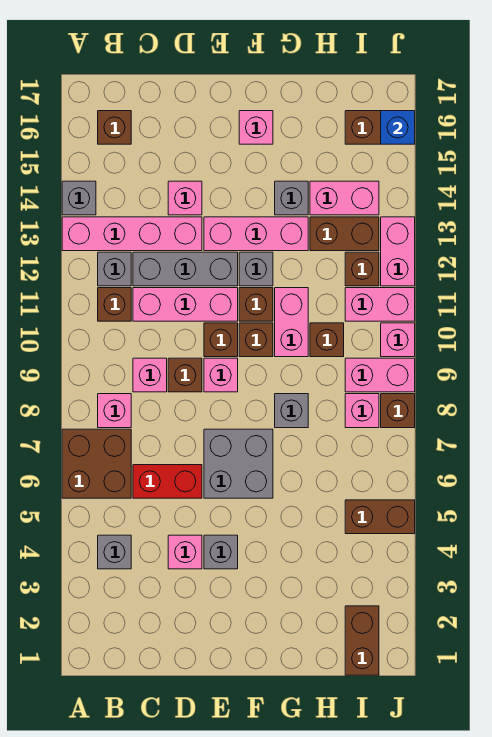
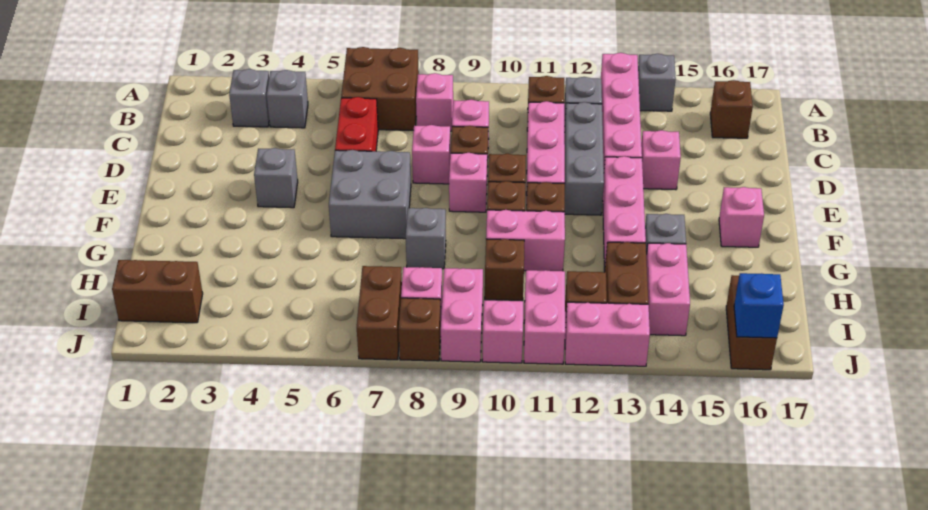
pink 1x1 brick [168,535,202,569] -> pink 1x1 brick moved to [412,125,450,184]
grey 1x1 brick [239,252,273,286] -> grey 1x1 brick moved to [229,69,269,127]
brown 1x2 brick [345,500,415,534] -> brown 1x2 brick moved to [357,266,402,360]

